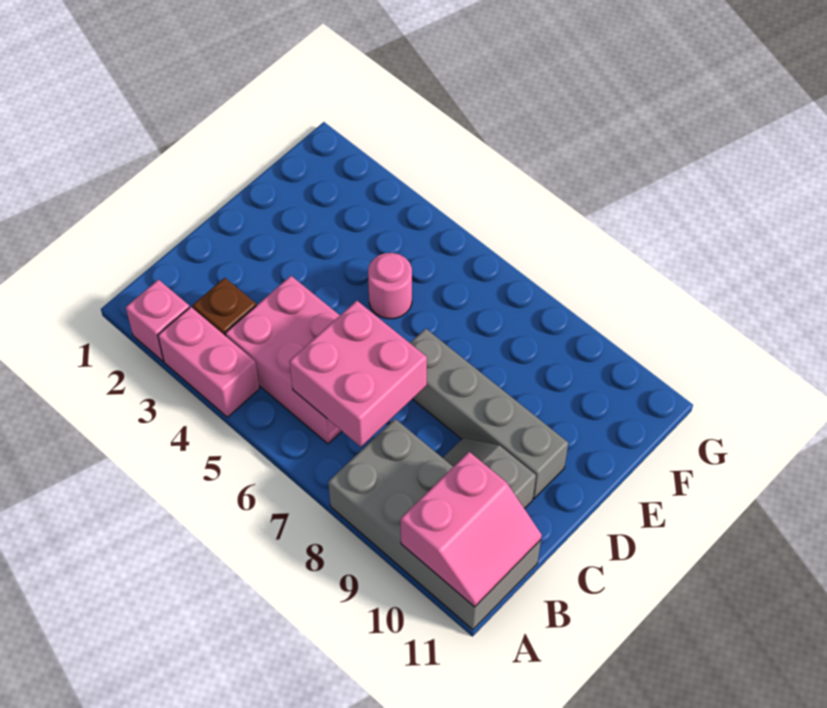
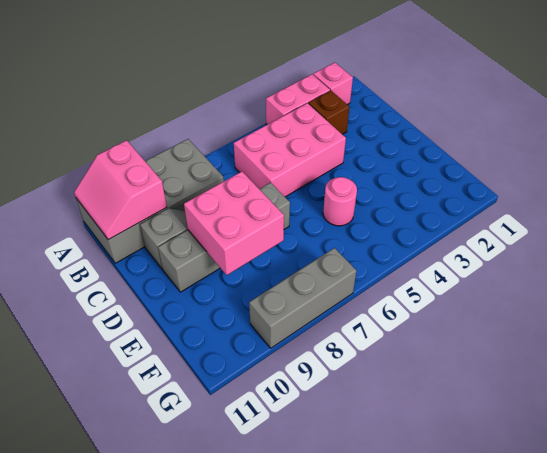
pink 2x2 brick [289,301,427,447] -> pink 2x2 brick moved to [184,171,284,275]
none -> grey 1x3 brick [249,248,356,348]

